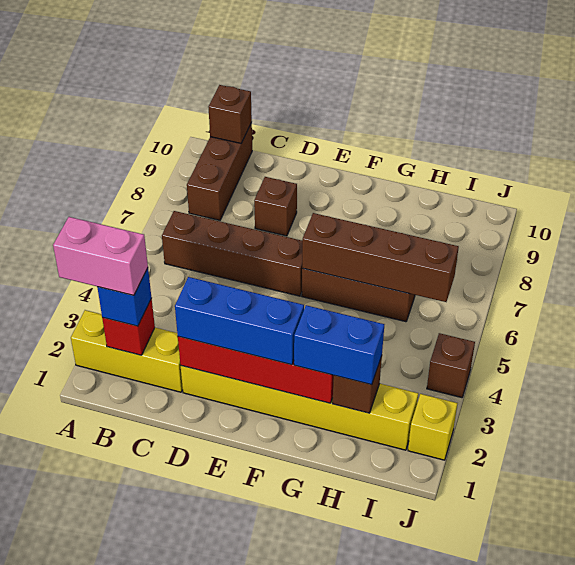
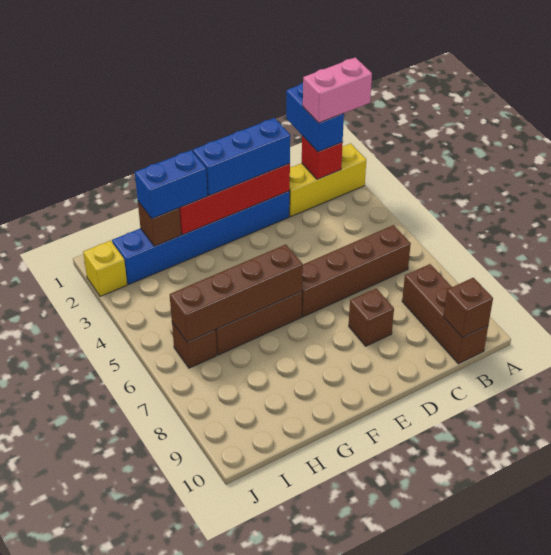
blue 1x1 brick [97,268,152,326] -> blue 1x2 brick [286,83,344,152]
yellow 1x6 brick [181,366,418,450] -> blue 1x6 brick [112,191,290,284]
brown 1x1 brick [427,333,475,398] -> brown 1x1 brick moved to [172,322,217,368]

